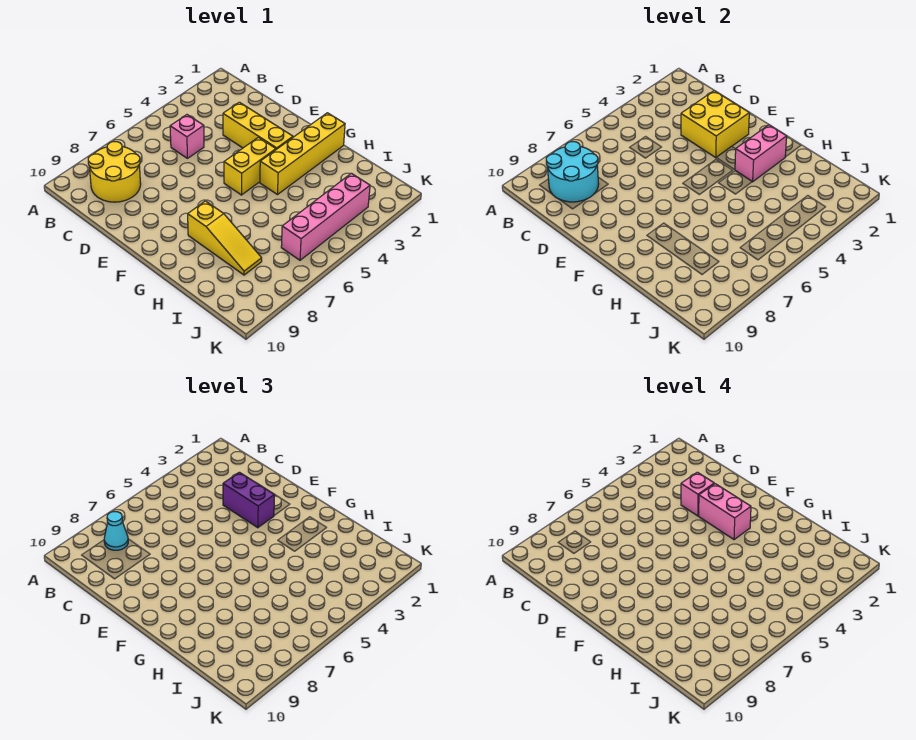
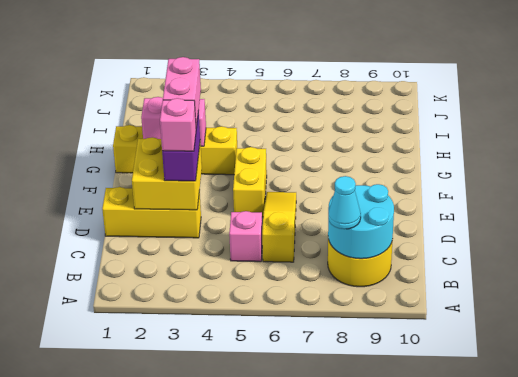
yellow 1x3 brick [223,102,293,149] -> yellow 1x3 brick turned to [102,187,201,238]
yellow 1x2 brick [224,137,276,195] -> yellow 1x2 brick turned to [233,147,267,217]
yellow 1x3 slope [188,201,262,275] -> yellow 1x3 slope moved to [262,192,296,262]
pink 1x4 brick [281,173,370,260] -> none

